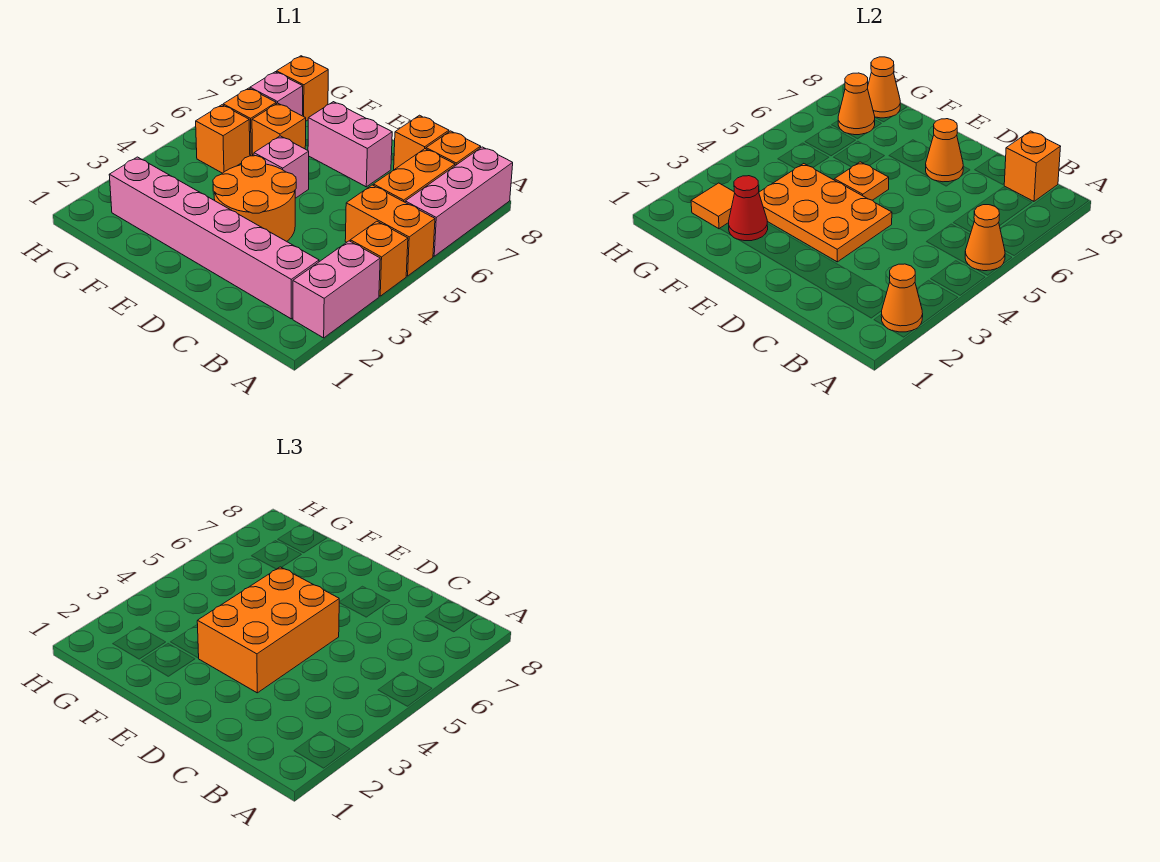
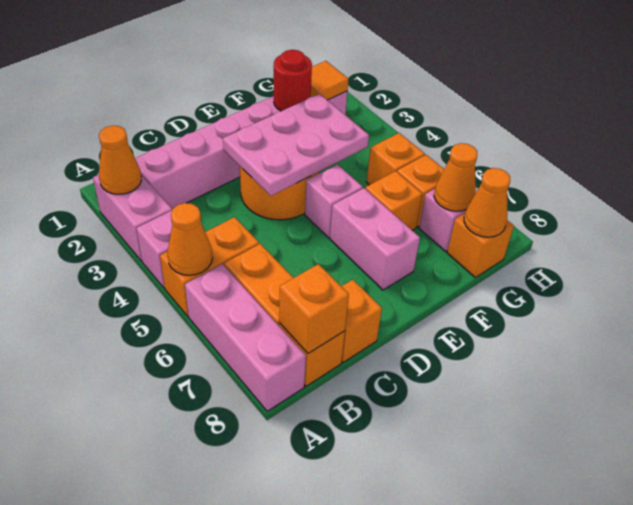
orange 1x1 brick [350,221,408,296] -> pink 1x1 brick [136,211,172,288]
orange 2x3 plate [759,164,892,262] -> pink 2x3 plate [223,94,369,196]
orange 2x3 brick [197,567,339,693] -> none
pink 1x2 brick [308,102,392,187] -> pink 1x2 brick turned to [330,188,420,290]
orange 1x1 cone [926,119,963,182] -> none
orange 1x1 plate [834,162,889,200] -> none
red 1x1 cone [729,176,768,241] -> red 1x1 round brick [274,50,312,111]

